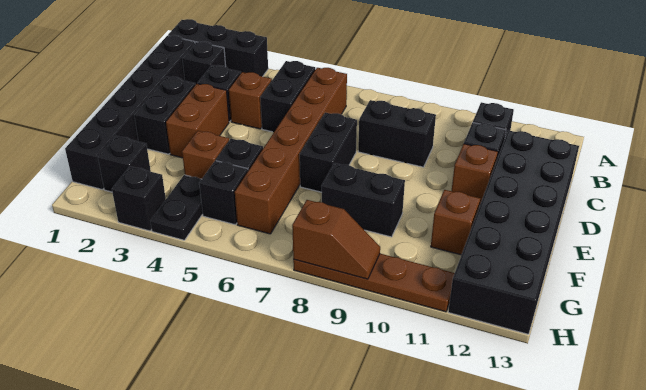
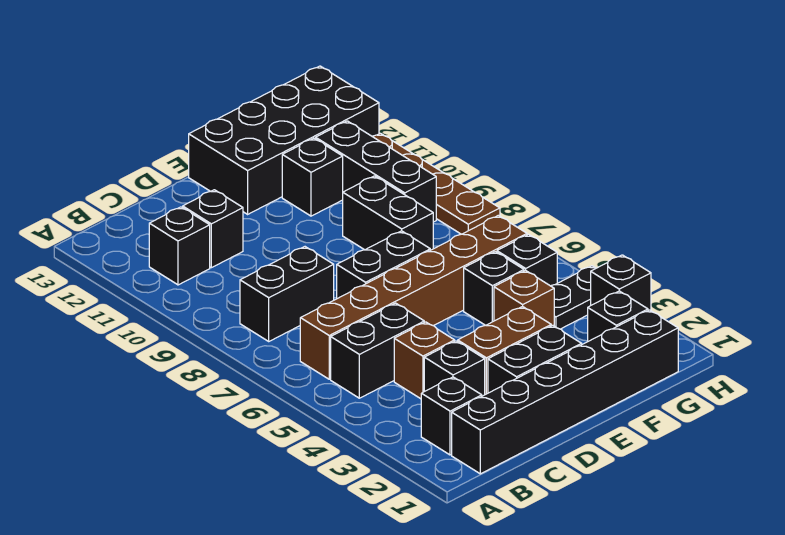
black 1x3 brick [168,19,268,77] -> black 1x3 brick moved to [316,121,436,222]
black 1x2 brick [358,100,436,167] -> black 1x2 brick turned to [240,247,334,341]
black 2x6 brick [448,130,579,334] -> black 2x4 brick [189,66,379,214]
brown 1x1 brick [452,144,498,204] -> none
brown 1x1 brick [431,190,480,255] -> black 1x1 brick [282,138,343,216]
brown 1x2 slope [292,200,380,279] -> none

